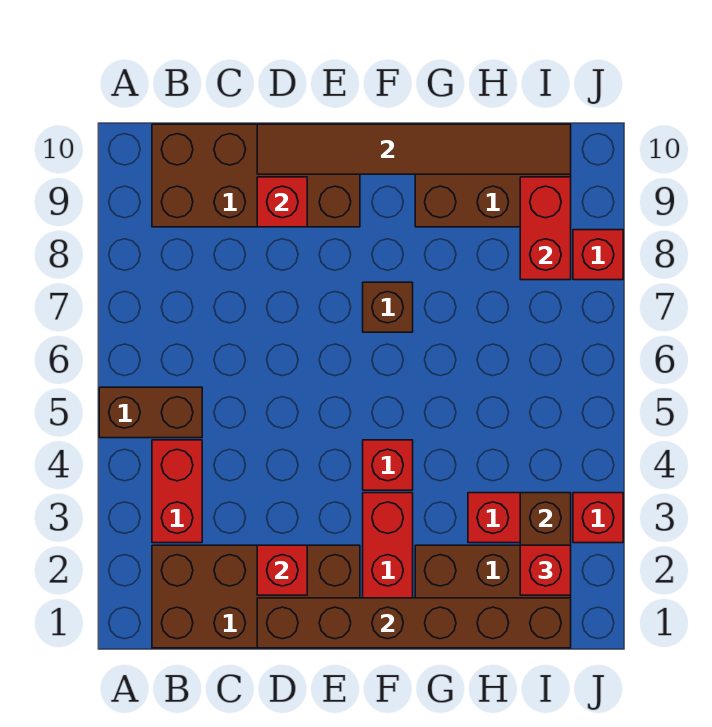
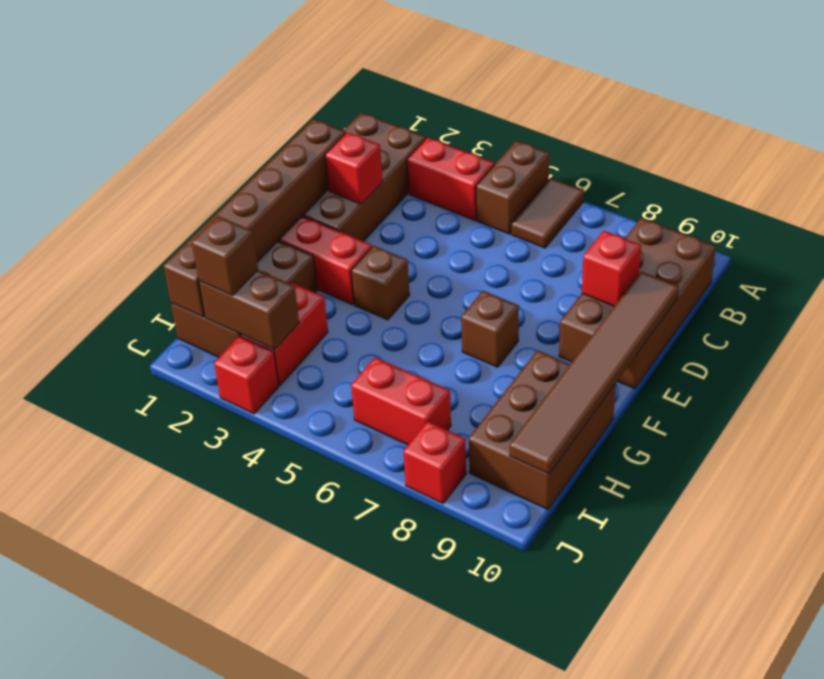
none -> brown 1x2 tile [512,178,584,248]
red 1x1 brick [363,440,413,490] -> brown 1x1 brick [351,246,410,320]
red 1x1 brick [520,545,571,595] -> brown 1x1 brick [192,216,258,295]
red 1x2 brick [520,177,571,280] -> red 1x2 brick moved to [351,357,451,445]

